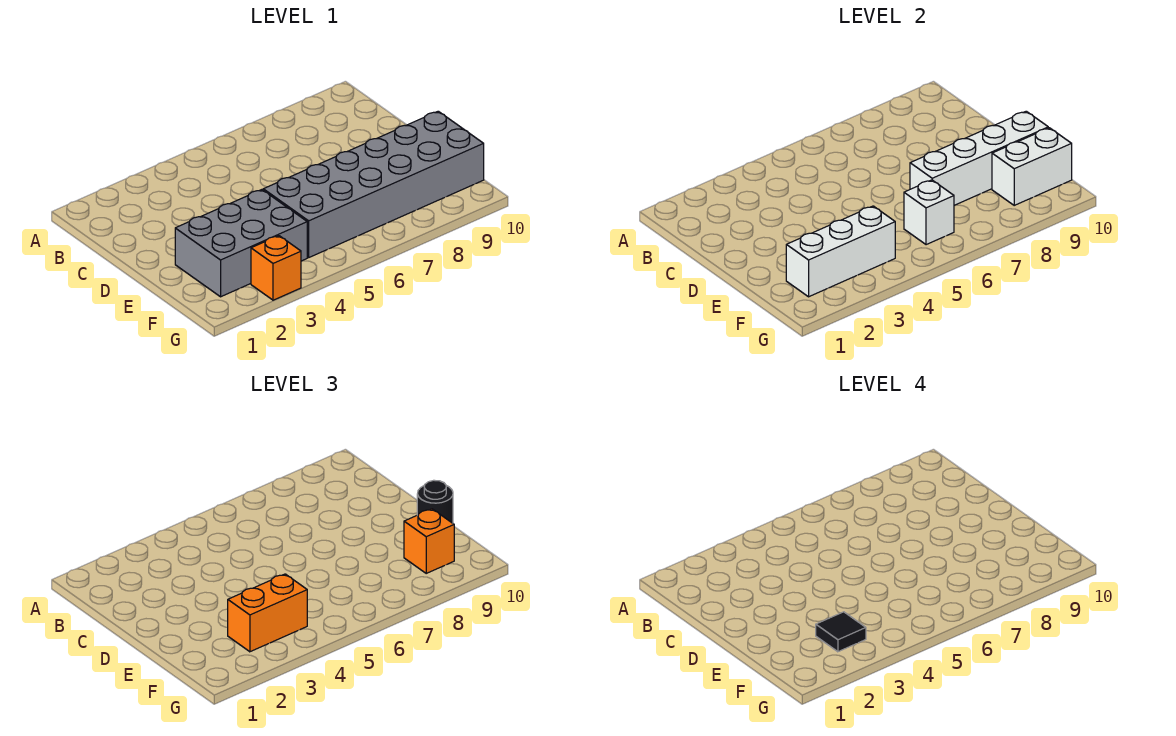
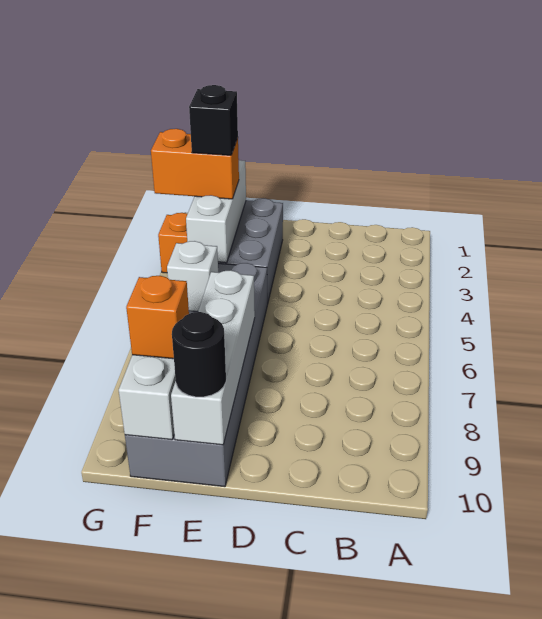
orange 1x2 brick [228,574,307,652] -> orange 1x2 brick turned to [151,129,239,199]
black 1x1 tile [816,612,866,652] -> black 1x1 brick [189,85,238,155]

